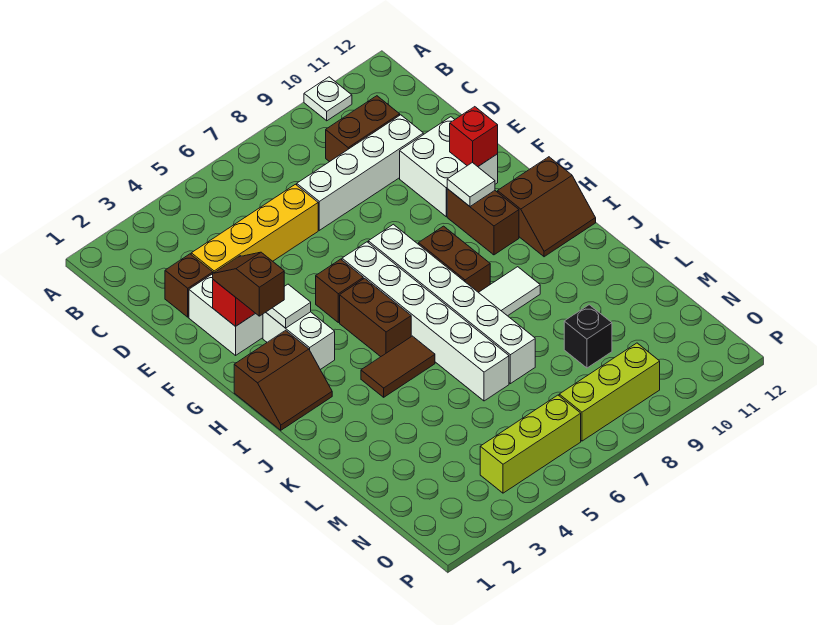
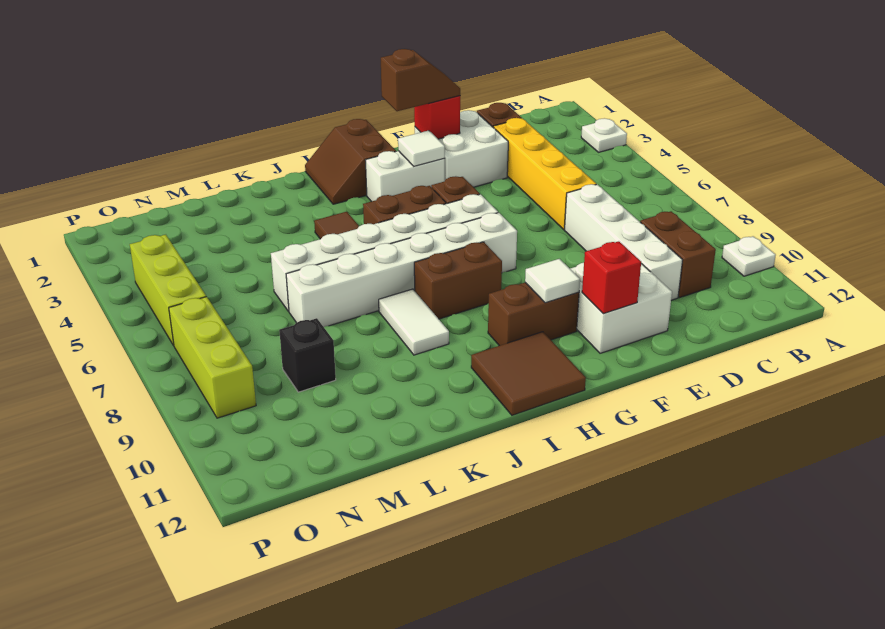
none -> white 1x1 plate [581,118,627,152]
brown 2x2 slope [498,157,596,257] -> brown 2x2 tile [471,332,586,415]

